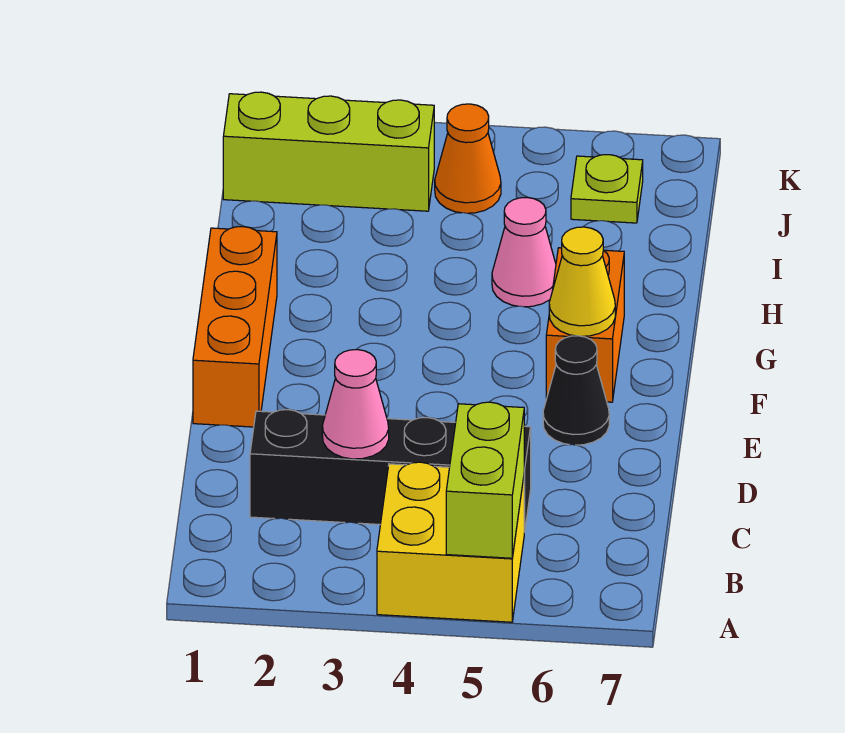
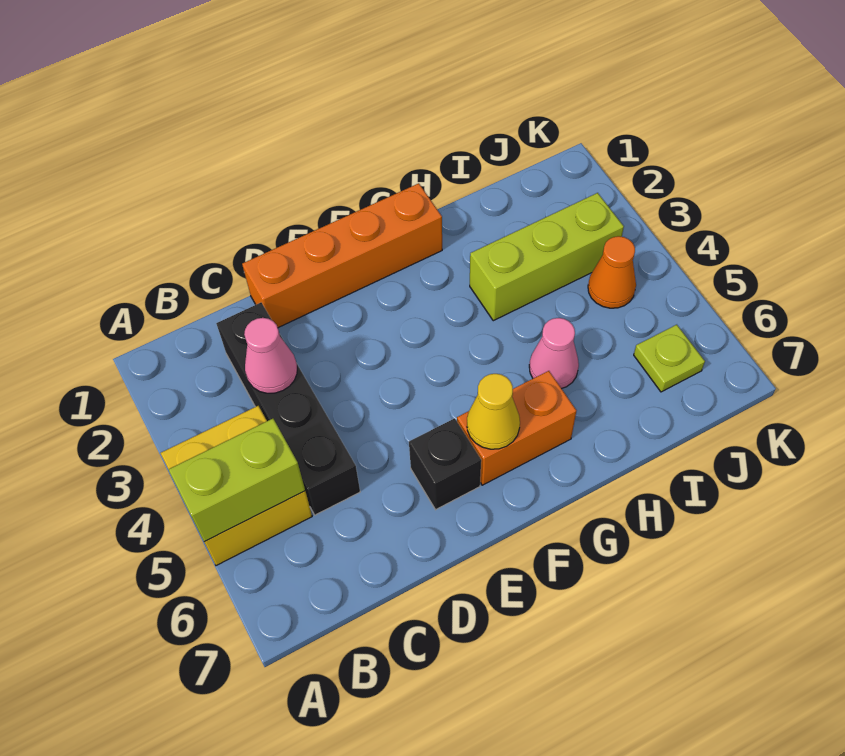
orange 1x3 brick [193,227,277,427] -> orange 1x4 brick [242,183,442,328]
black 1x1 cone [543,336,609,445] -> black 1x1 brick [409,418,481,510]
lime 1x3 brick [223,92,434,211] -> lime 1x3 brick turned to [470,193,624,321]

